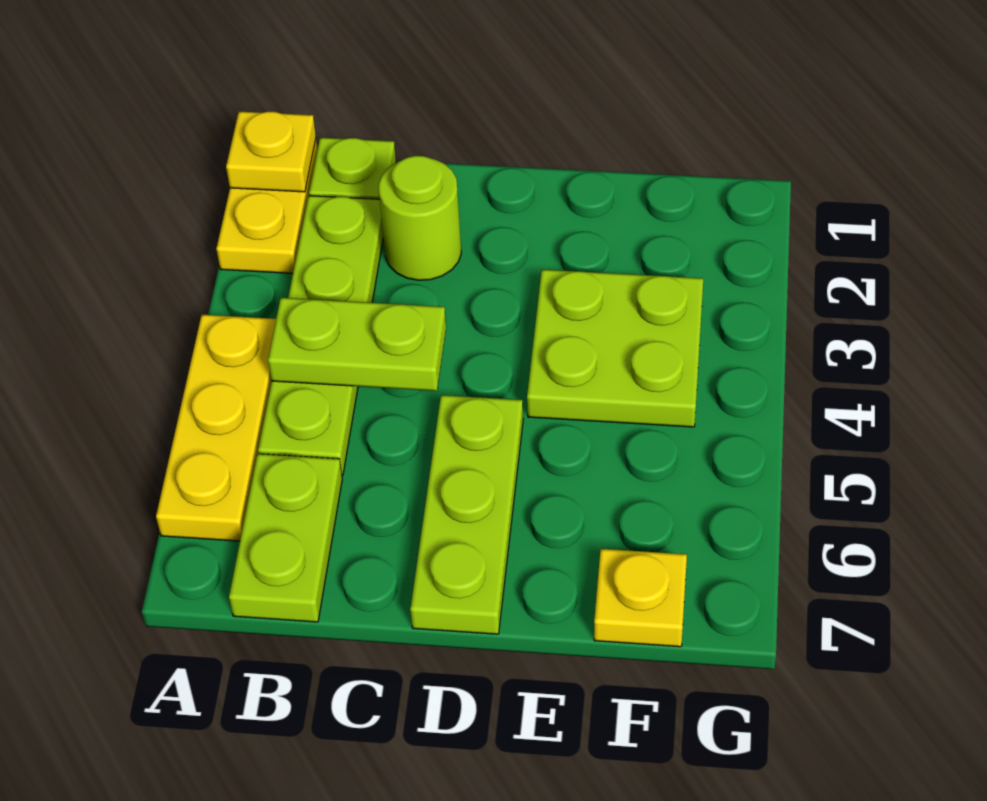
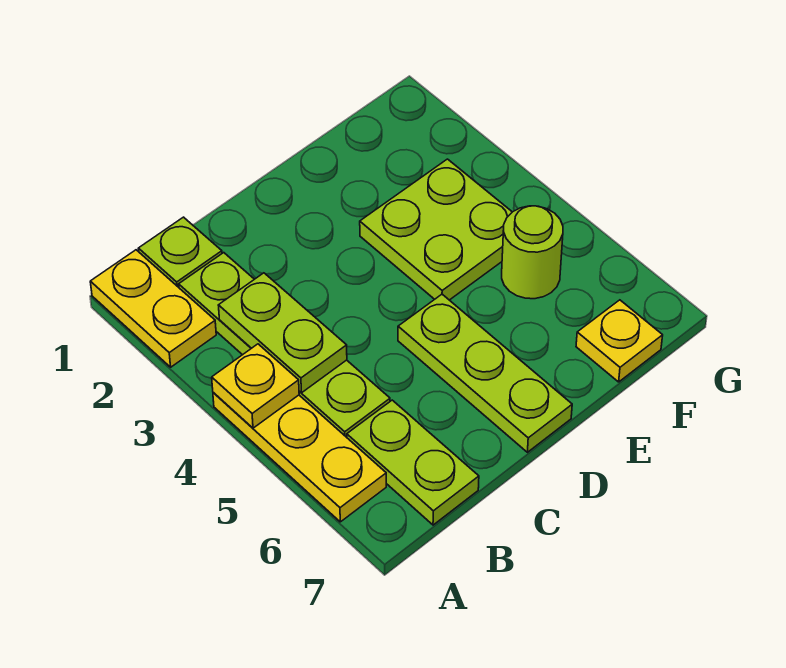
yellow 1x1 plate [226,111,316,192] -> yellow 1x1 plate moved to [212,344,299,428]
lime 1x2 plate [268,298,446,391] -> lime 1x2 plate turned to [218,273,347,393]
lime 1x1 round brick [379,156,461,280] -> lime 1x1 round brick moved to [502,206,563,299]

